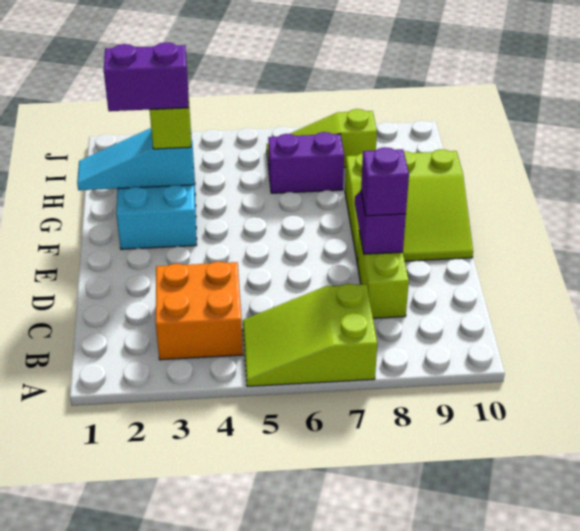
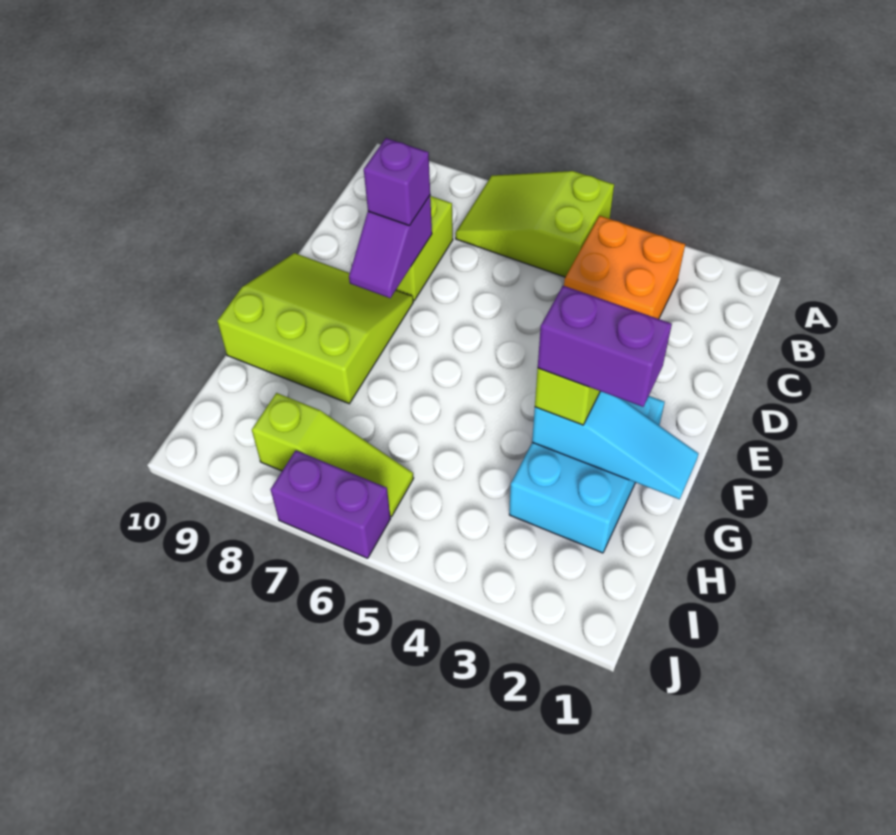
lime 2x3 slope [243,284,377,386] -> lime 2x3 slope turned to [456,171,614,277]
purple 1x2 brick [268,132,344,193] -> purple 1x2 brick moved to [270,450,391,558]

